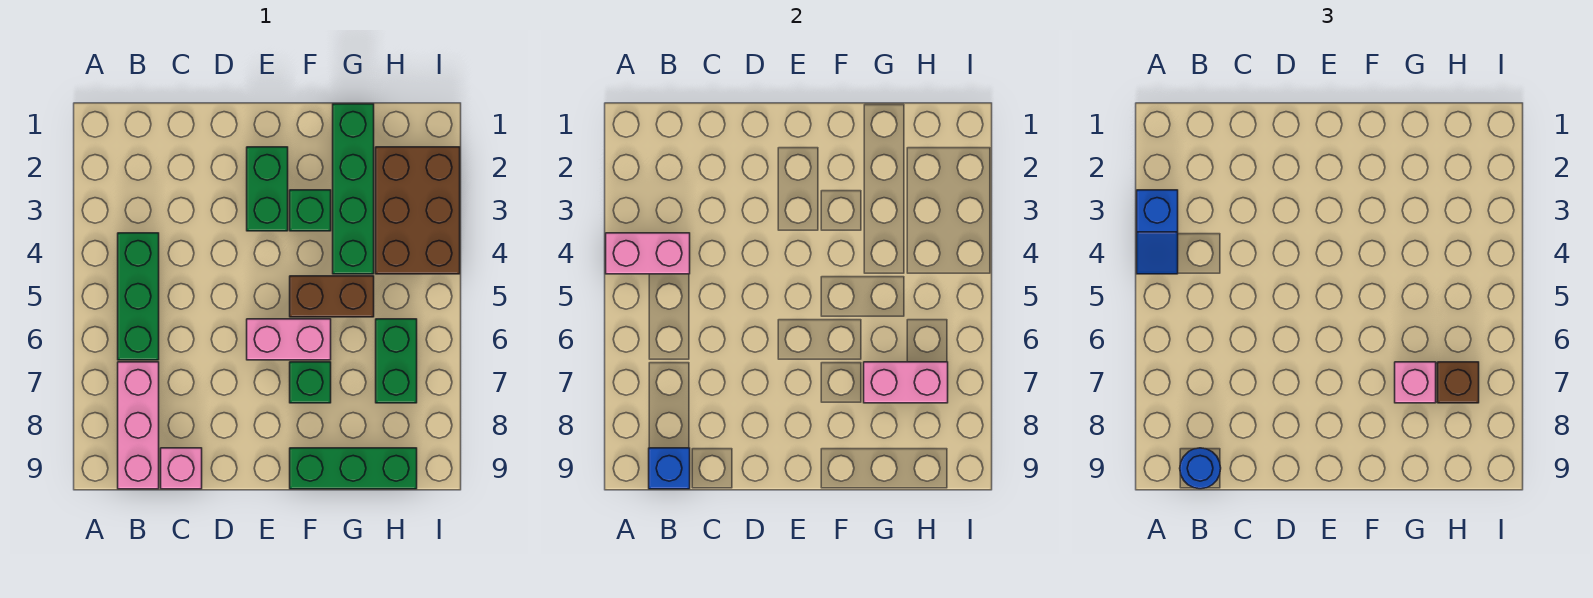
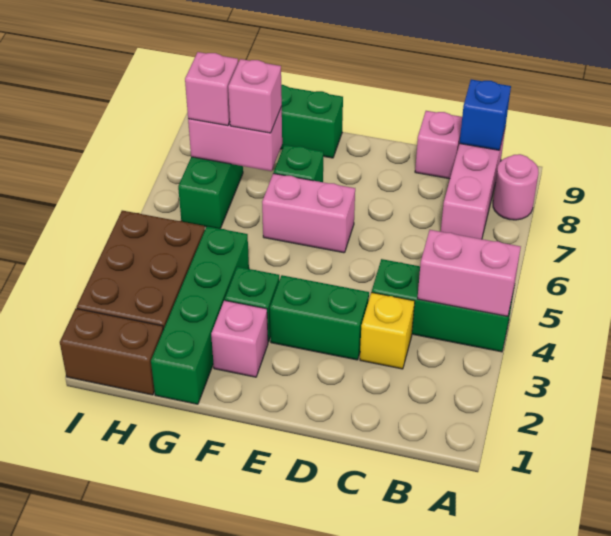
blue 1x2 slope [1137,190,1178,274] -> none
none -> pink 1x1 round brick [493,154,538,220]
green 1x3 brick [118,233,159,360] -> green 1x3 brick turned to [372,259,514,352]
blue 1x1 round brick [1180,448,1221,489] -> none
none -> yellow 1x1 brick [360,292,415,369]
green 1x2 brick [247,147,288,231] -> green 1x2 brick turned to [270,275,369,360]
none -> pink 1x1 brick [211,300,268,377]
brown 1x2 brick [290,276,374,317] -> brown 1x2 brick moved to [60,309,163,395]
brown 1x1 brick [1438,362,1479,403] -> pink 1x1 brick [185,52,238,126]

